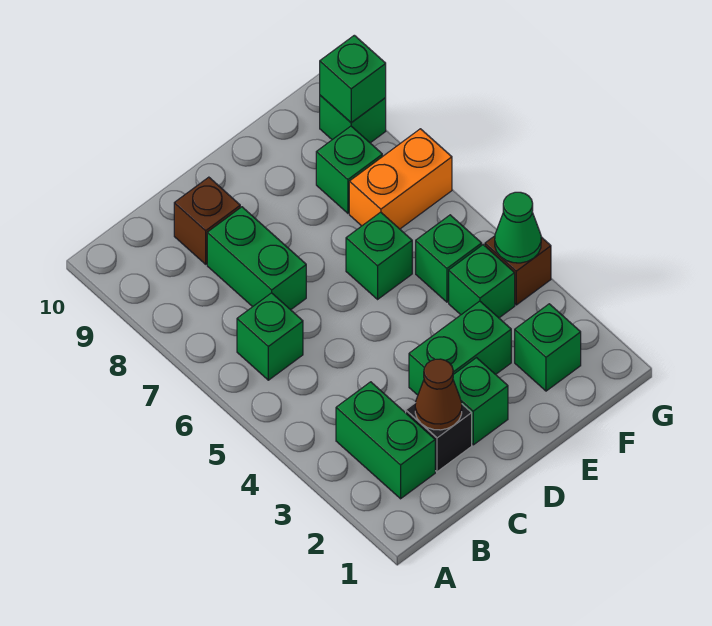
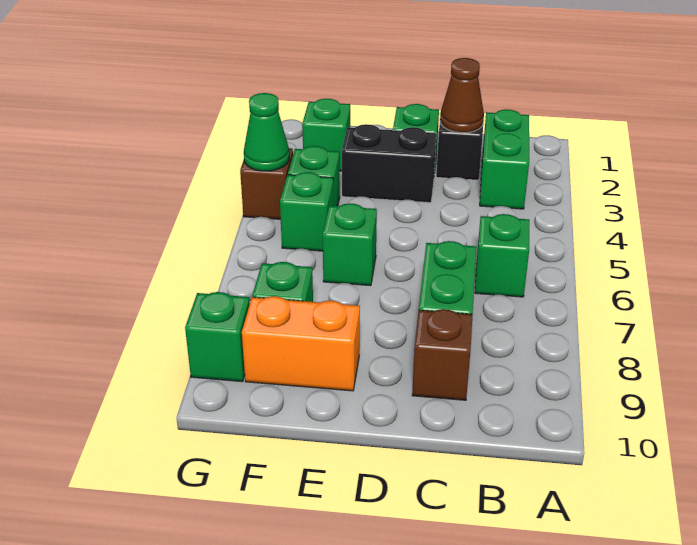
green 1x2 brick [409,301,511,395] -> black 1x2 brick [342,124,436,203]
orange 1x2 brick [349,129,452,229] -> orange 1x2 brick moved to [242,296,360,391]
green 1x1 brick [320,35,386,123] -> none

